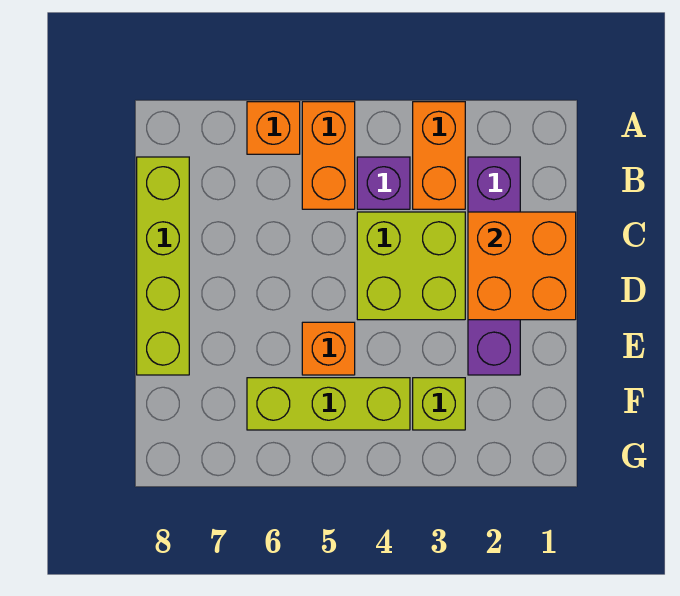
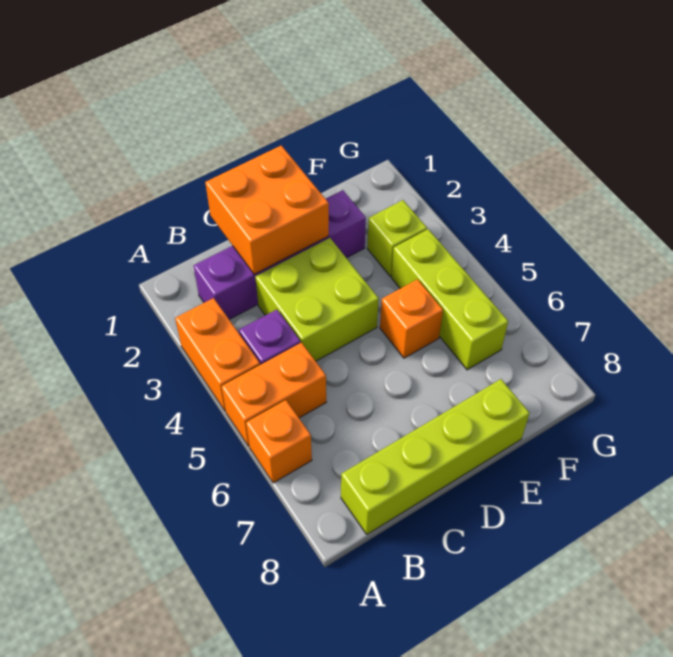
orange 1x2 brick [413,102,465,209] -> orange 1x2 brick turned to [175,298,260,411]

